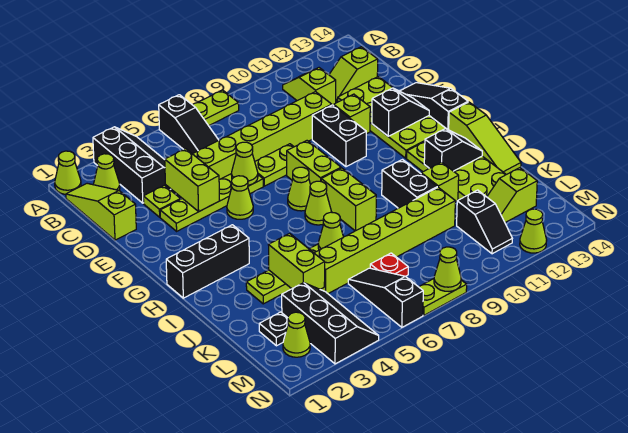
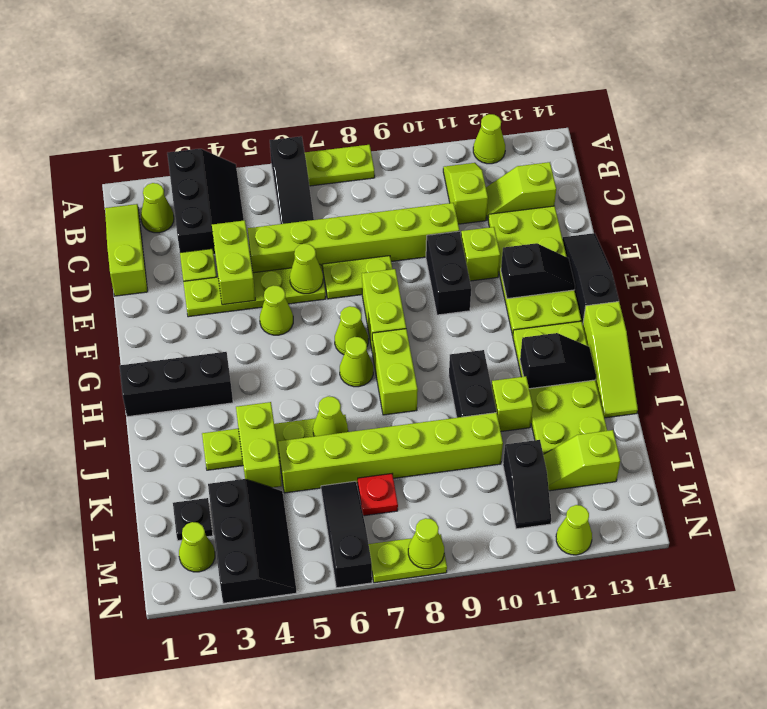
lime 1x1 cone [55,151,81,194] -> lime 1x1 cone moved to [473,114,505,164]

